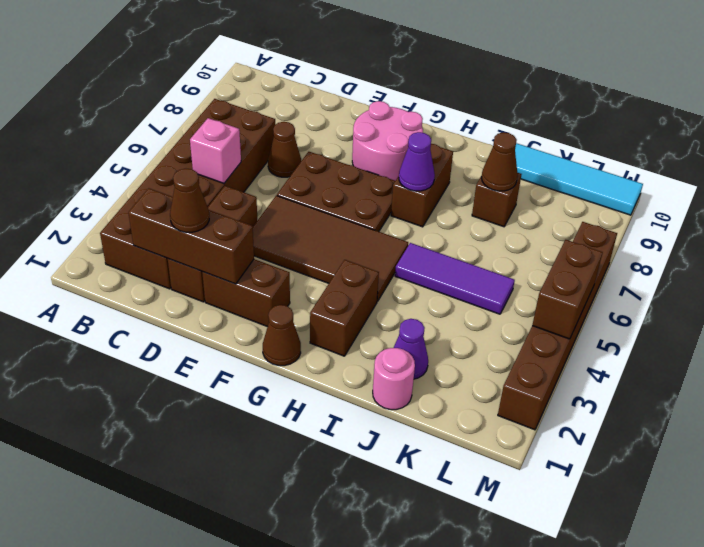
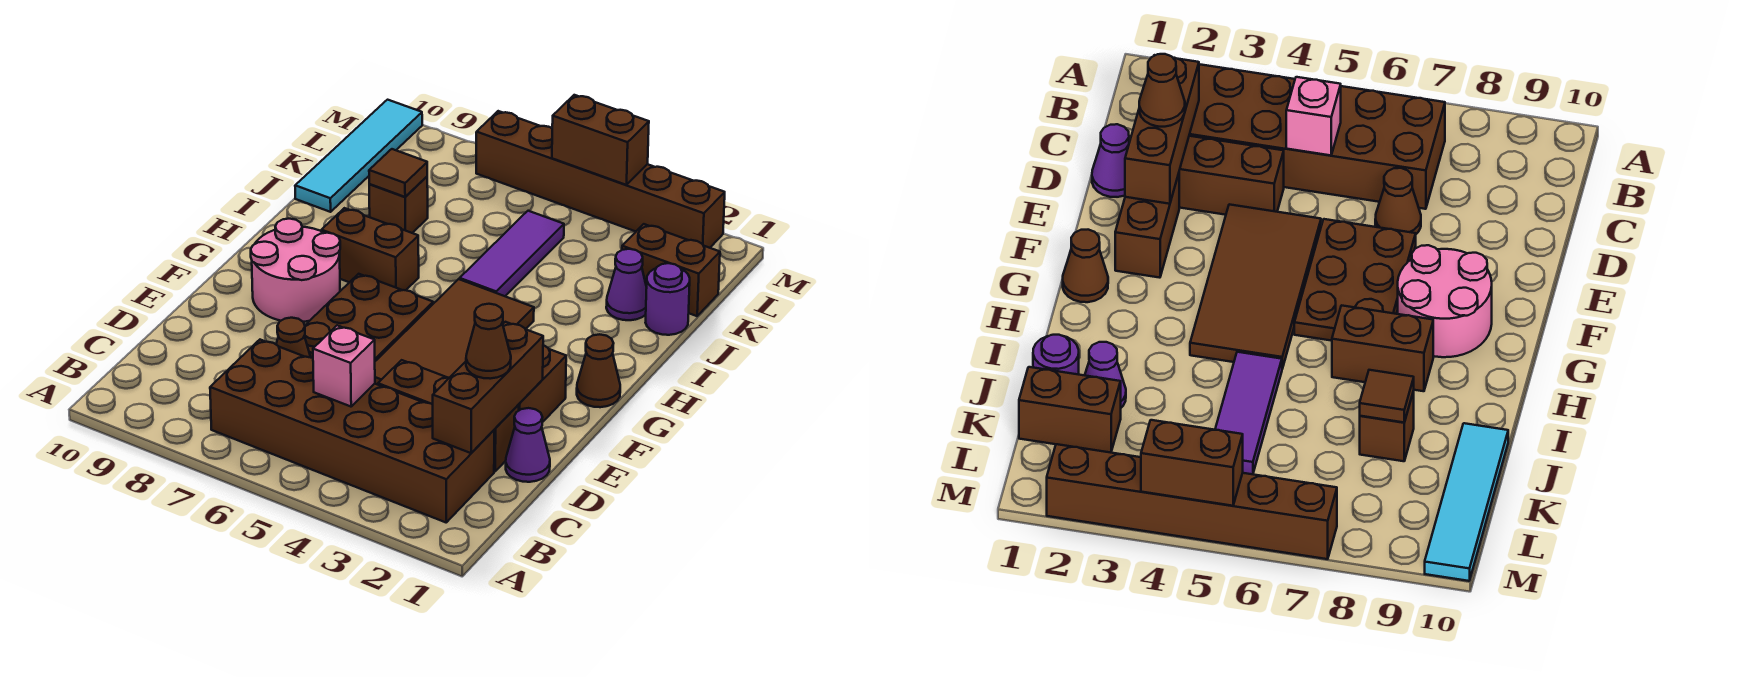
brown 1x2 brick [310,260,379,356] -> brown 1x2 brick moved to [622,224,720,316]
purple 1x1 cone [399,132,435,191] -> purple 1x1 cone moved to [506,408,550,482]
pink 1x1 round brick [373,348,415,410] -> purple 1x1 round brick [646,263,690,335]
brown 1x1 cone [482,132,518,191] -> brown 1x1 tile [369,149,427,197]

